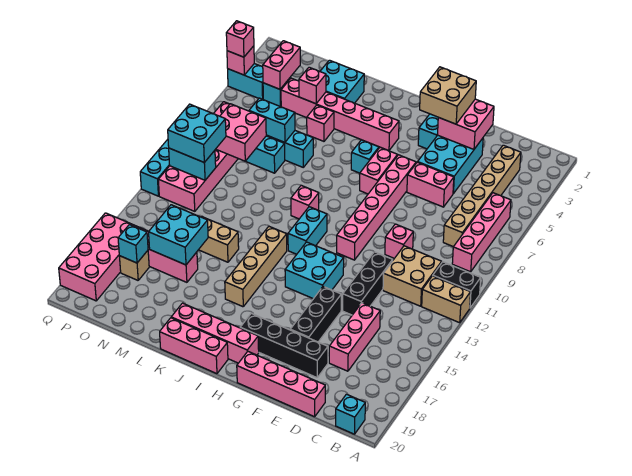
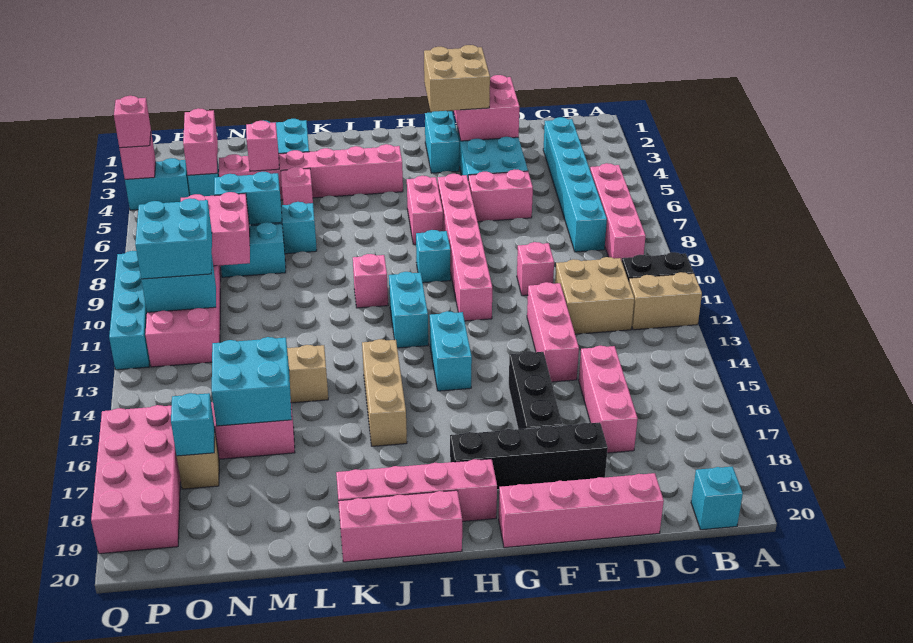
tan 1x6 brick [443,145,521,247] -> cyan 1x6 brick [543,117,607,252]
black 1x3 brick [343,252,393,315] -> pink 1x3 brick [527,282,579,382]
cyan 2x2 brick [285,242,344,299] -> cyan 1x2 brick [430,311,472,391]
cyan 1x1 brick [351,140,379,173] -> cyan 1x1 brick moved to [416,230,451,283]
tan 1x4 brick [225,226,287,307] -> tan 1x3 brick [362,339,407,446]

